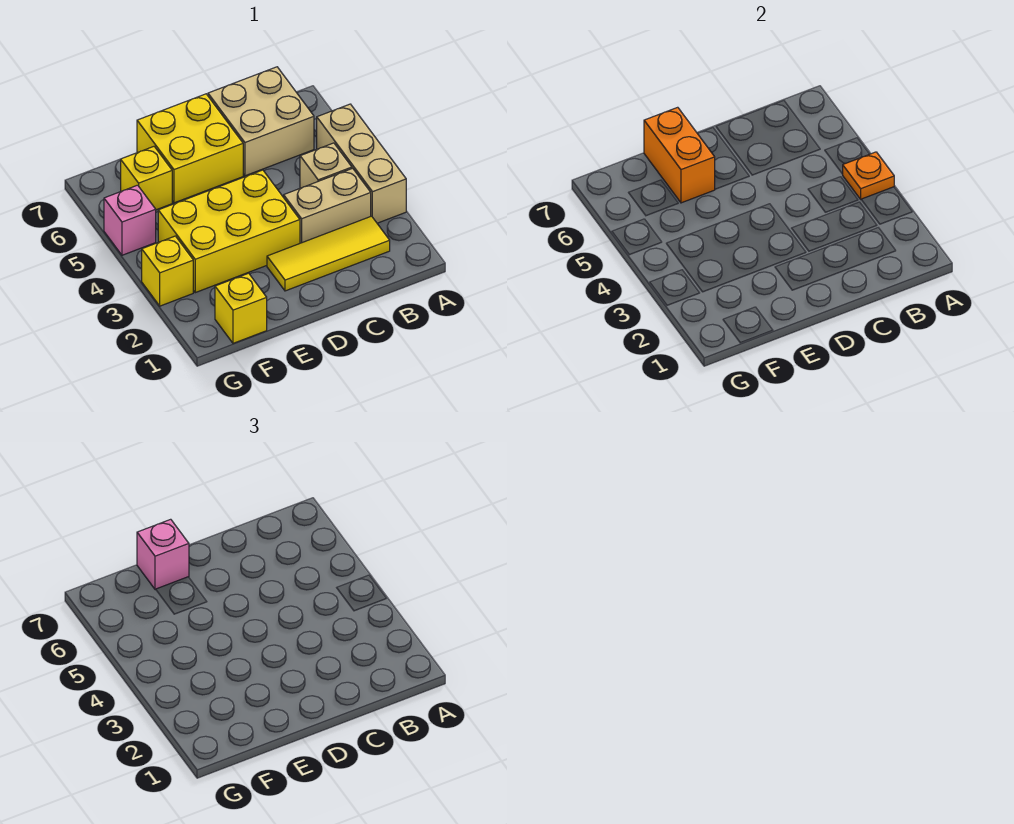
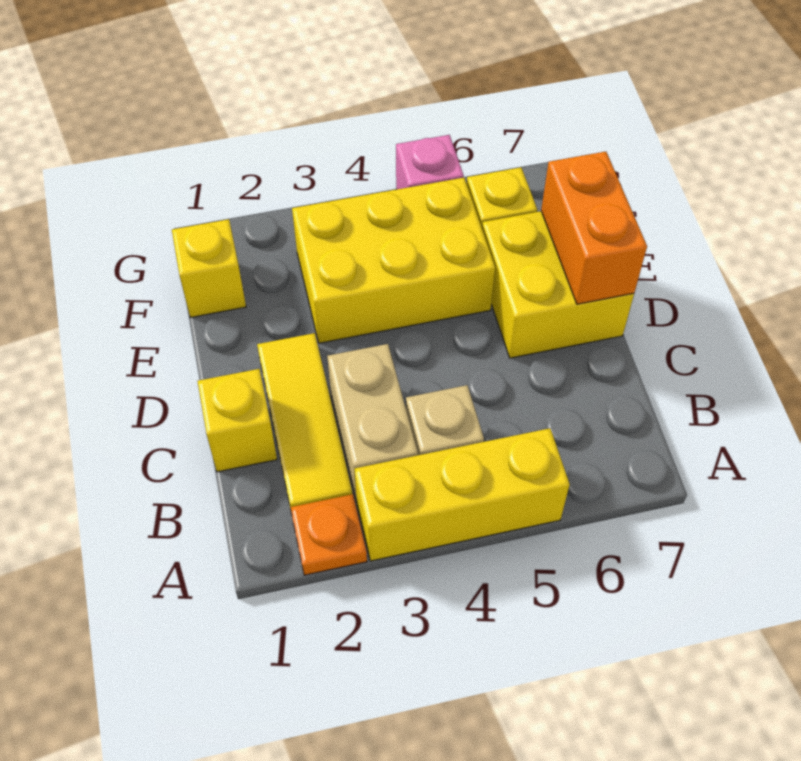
tan 1x3 brick [317,104,406,223] -> yellow 1x3 brick [355,428,570,561]
orange 1x1 plate [843,152,894,199] -> orange 1x1 plate moved to [290,494,367,575]
tan 2x2 brick [208,67,314,176] -> none
yellow 2x3 brick [158,170,300,293] -> yellow 2x3 brick turned to [292,178,495,343]
orange 1x2 brick [644,107,715,203] -> orange 1x2 brick turned to [541,152,647,304]
pink 1x1 brick [137,519,189,589] -> none
yellow 1x1 brick [142,236,193,306] -> yellow 1x1 brick moved to [197,369,277,472]

